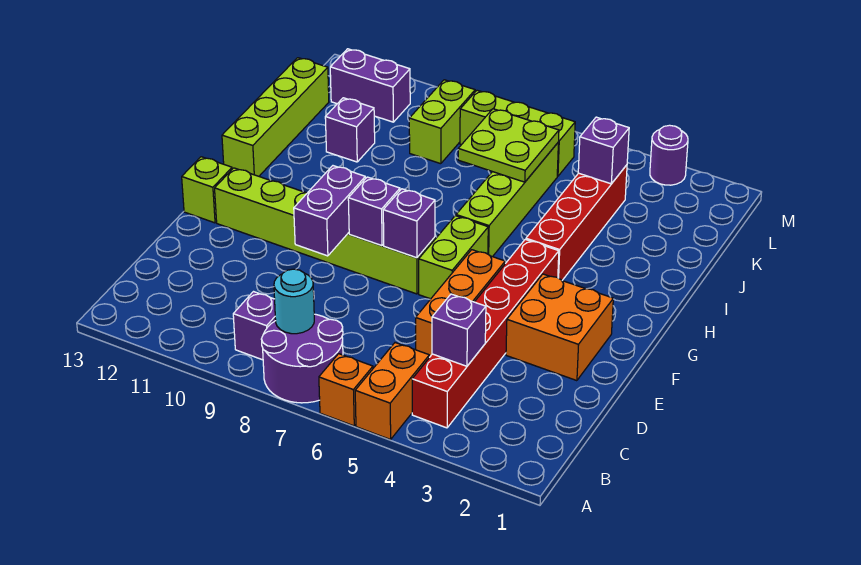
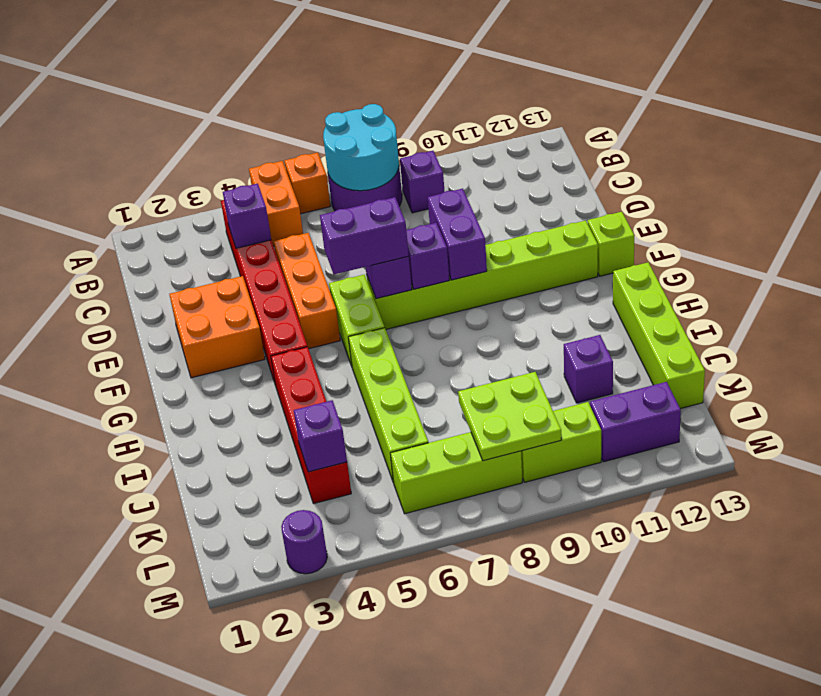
cyan 1x1 round brick [274,269,314,334] -> cyan 2x2 round brick [323,104,399,191]
none -> purple 1x2 brick [320,197,409,274]
lime 2x2 plate [458,109,559,182] -> lime 2x2 plate moved to [458,372,561,461]
lime 1x2 brick [409,80,475,164] -> lime 1x2 brick turned to [521,402,601,482]

